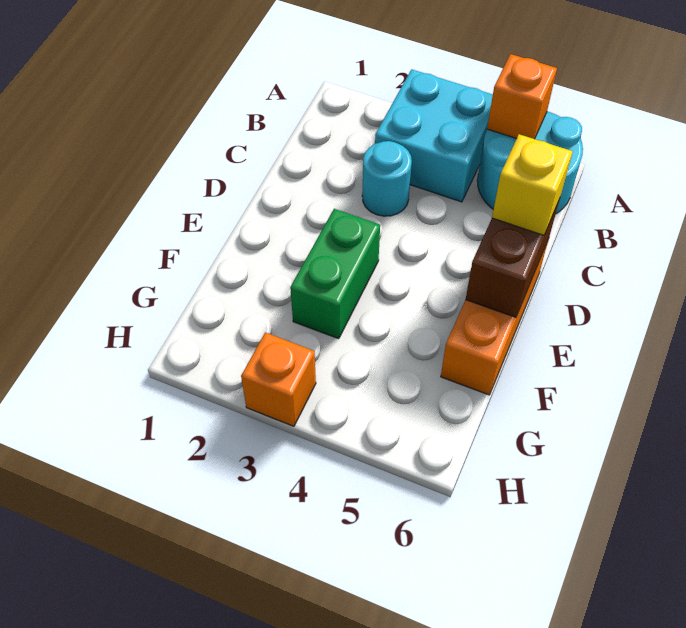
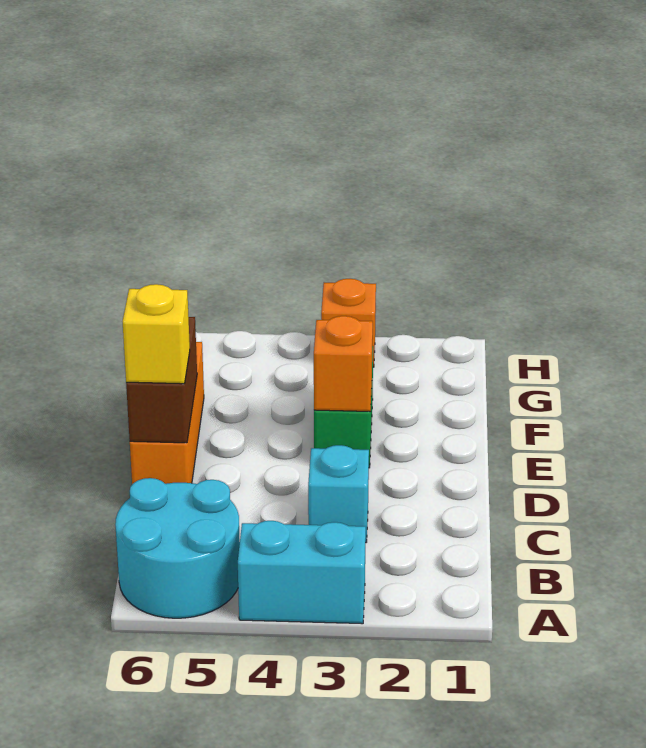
cyan 2x2 brick [375,69,493,202] -> cyan 1x2 brick [238,521,366,624]
orange 1x1 brick [487,54,557,139] -> orange 1x1 brick moved to [314,316,373,412]
cyan 1x1 round brick [362,141,412,216] -> cyan 1x1 brick [308,445,369,543]

